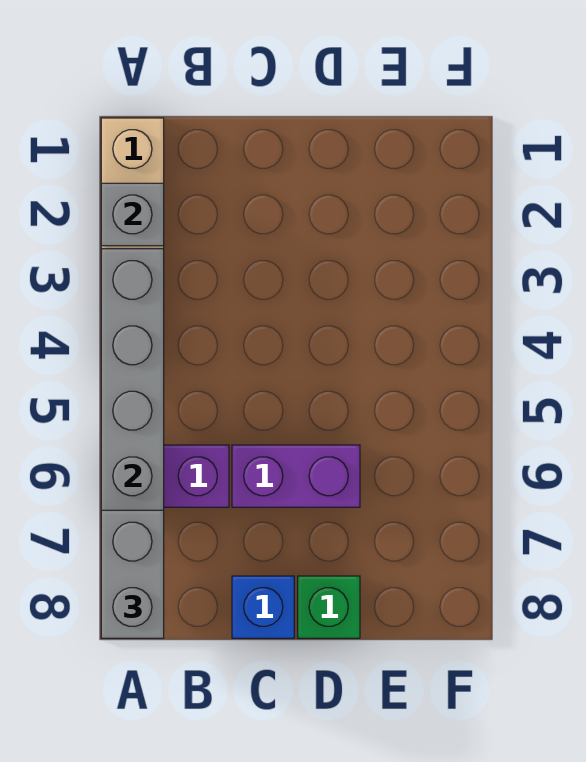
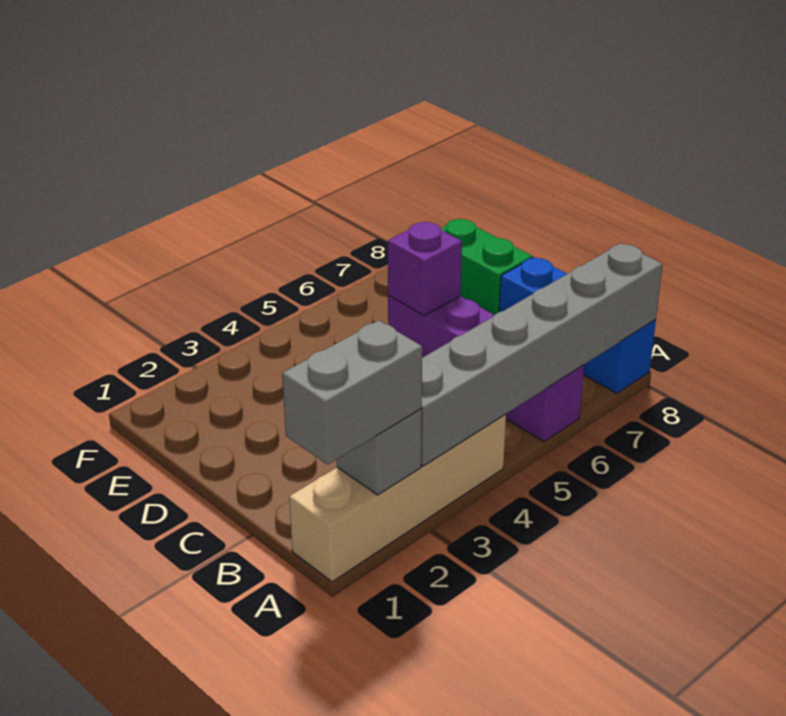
grey 1x2 brick [101,510,164,638] -> grey 1x2 brick moved to [282,320,422,465]
blue 1x1 brick [232,576,294,638] -> blue 1x3 brick [499,257,656,393]
none -> purple 1x1 brick [388,222,462,316]
green 1x1 brick [298,576,360,638] -> green 1x2 brick [441,219,533,315]

